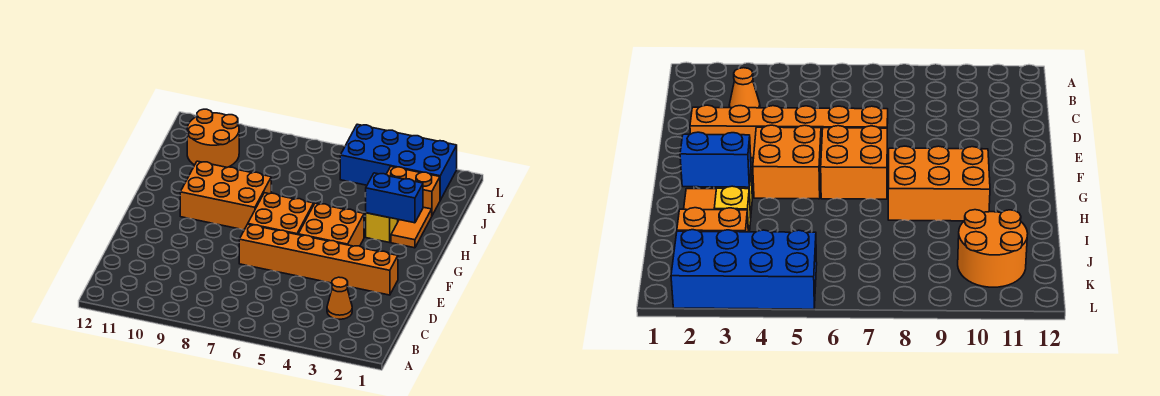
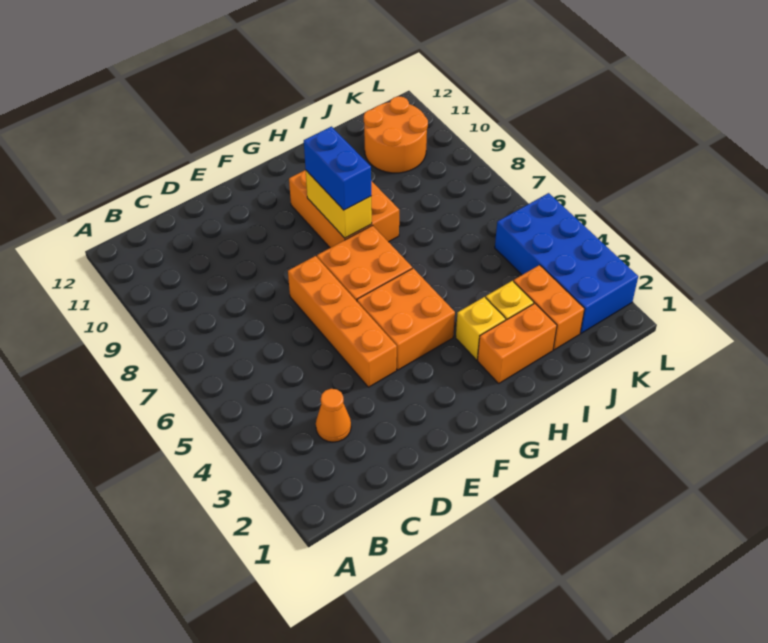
orange 1x6 brick [239,224,398,295] -> orange 1x4 brick [288,256,397,387]
none -> yellow 1x2 brick [306,171,372,238]
orange 1x2 tile [391,207,432,248] -> orange 1x2 brick [477,303,557,383]
blue 1x2 brick [366,173,423,223] -> blue 1x2 brick moved to [304,127,371,210]

